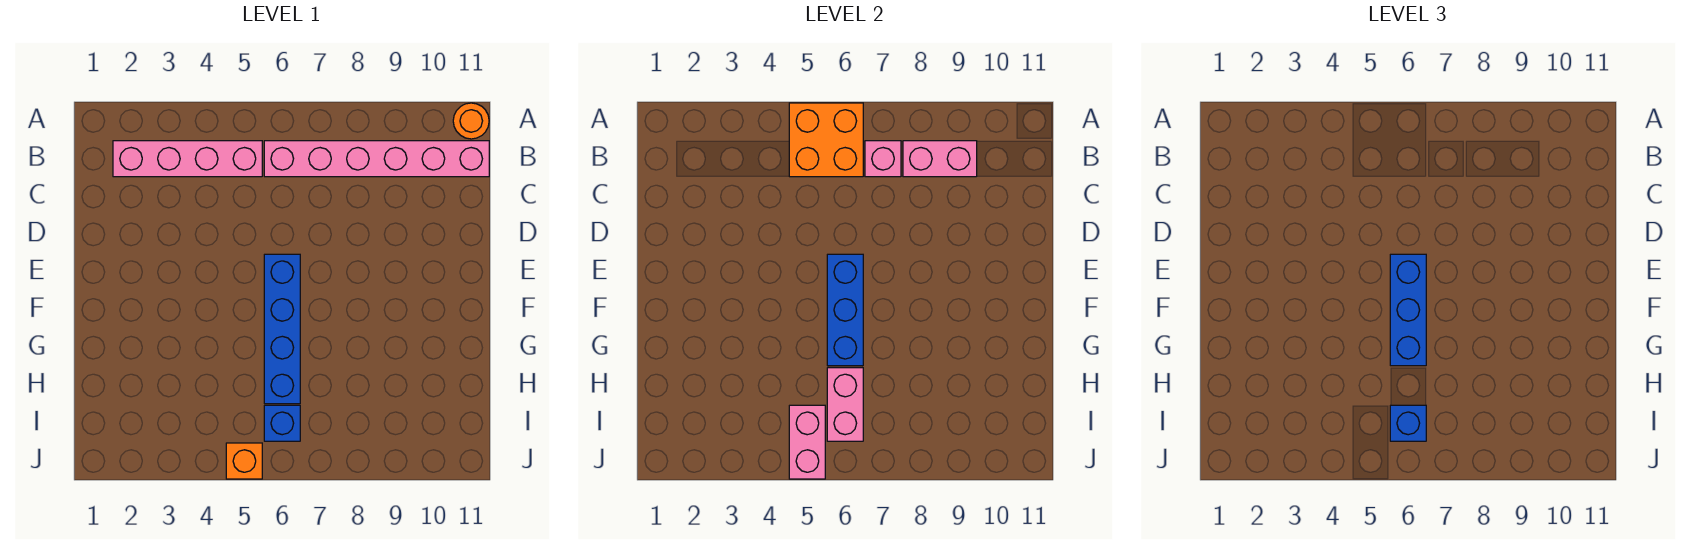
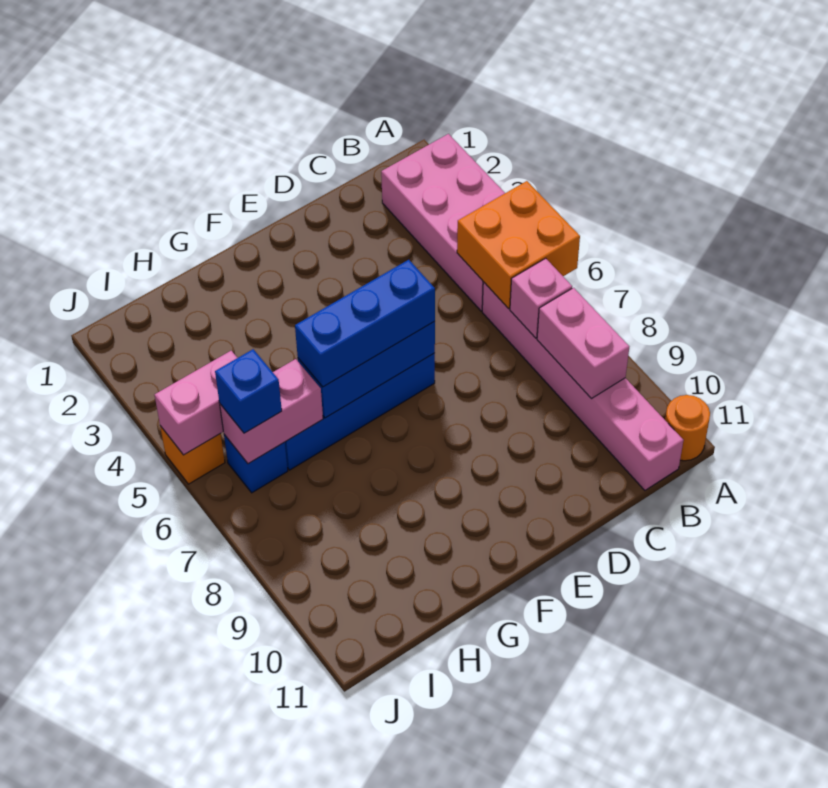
pink 1x4 brick [113,141,262,177] -> pink 2x4 brick [381,134,505,311]

